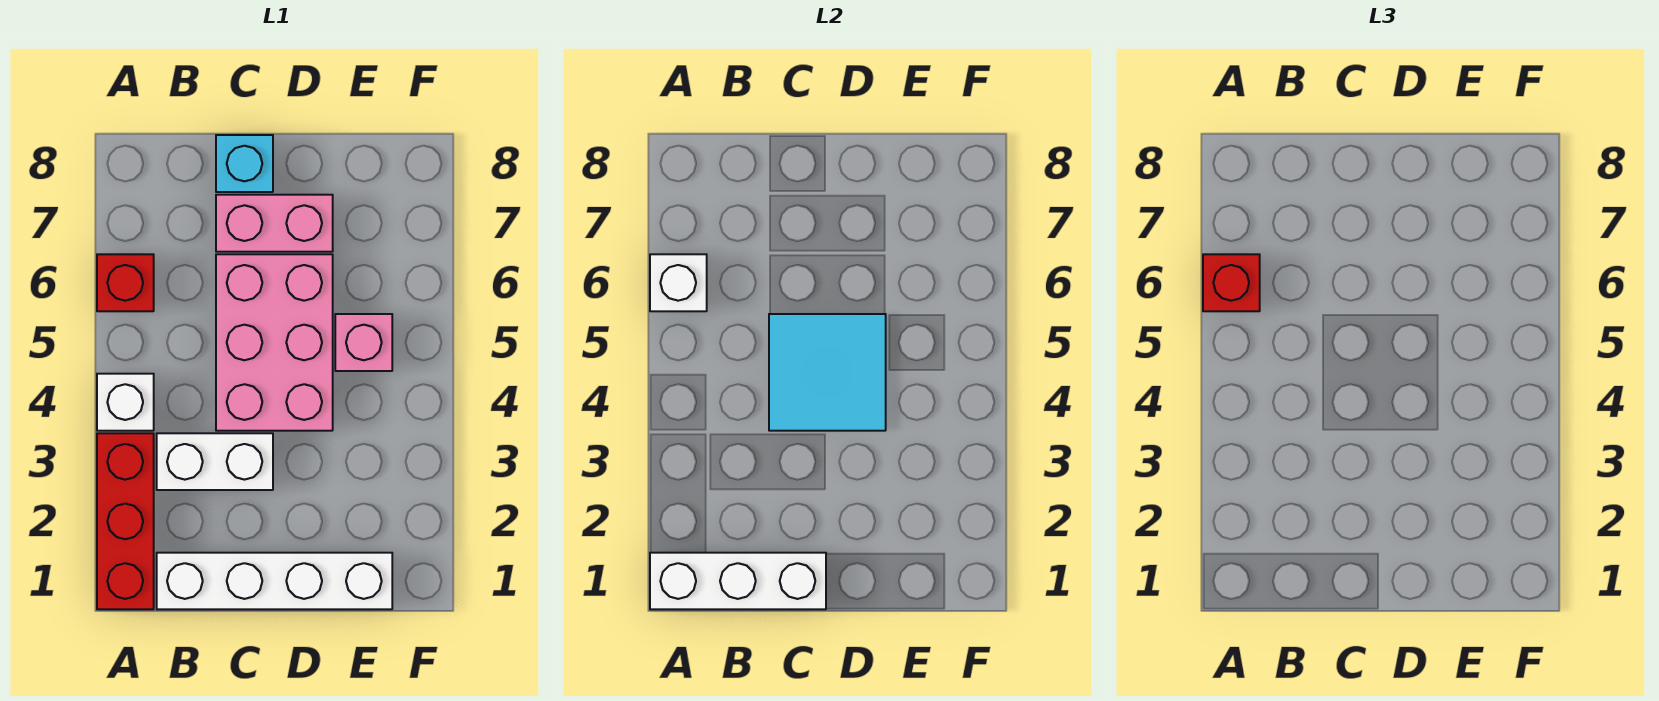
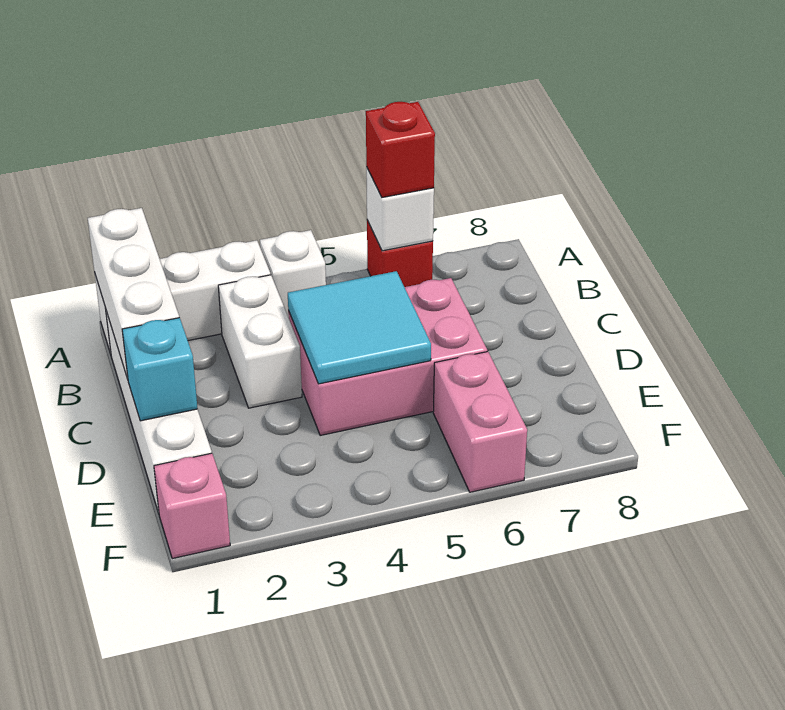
red 1x3 brick [97,433,154,609] -> white 1x3 brick [95,240,271,354]
pink 1x2 brick [216,195,333,252] -> pink 1x2 brick moved to [433,351,527,492]
cyan 1x1 brick [216,135,273,192] -> cyan 1x1 brick moved to [122,318,197,421]
pink 1x1 brick [335,314,392,371] -> pink 1x1 brick moved to [154,453,230,559]

